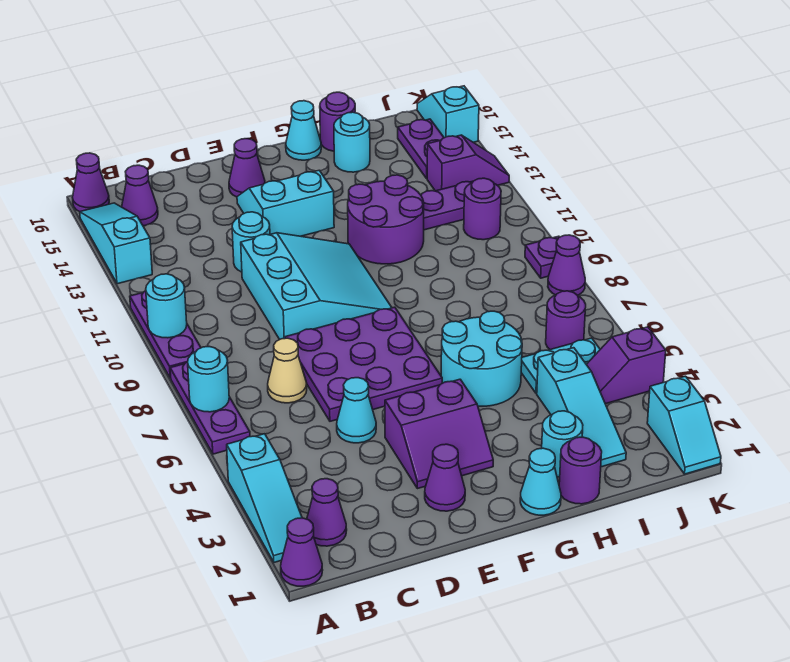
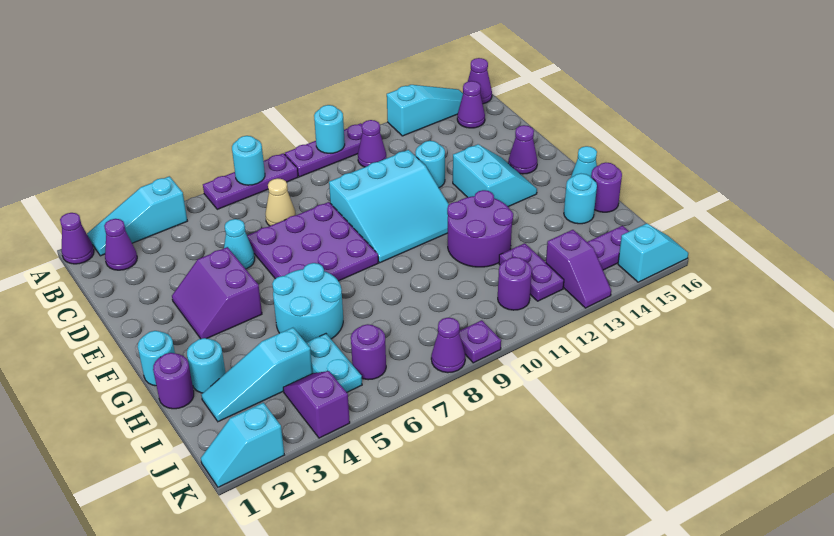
purple 1x1 cone [425,444,465,511] -> purple 1x1 cone moved to [358,120,386,167]
cyan 1x1 cone [520,448,561,515] -> cyan 1x1 round brick [138,331,175,386]

